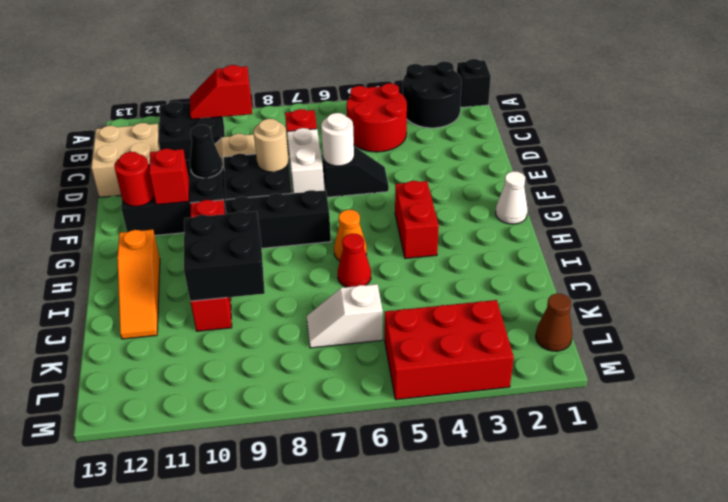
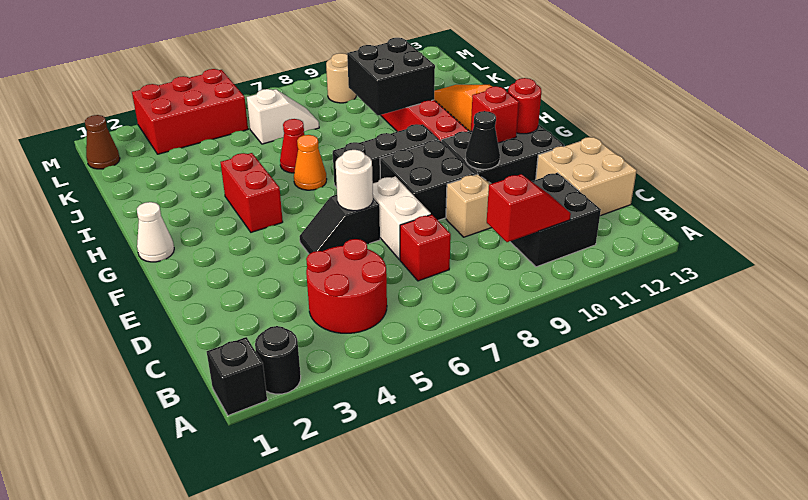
black 2x2 round brick [403,61,462,128] -> black 1x1 round brick [255,326,301,394]
tan 1x1 round brick [254,119,289,172] -> tan 1x1 round brick moved to [326,53,356,103]

